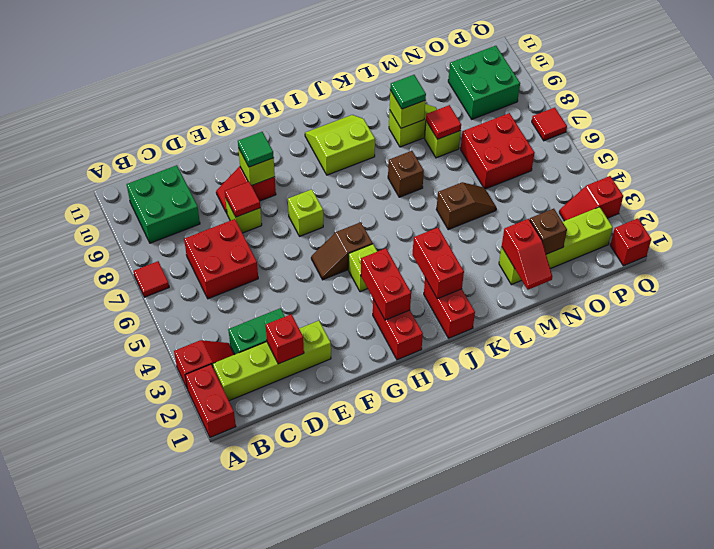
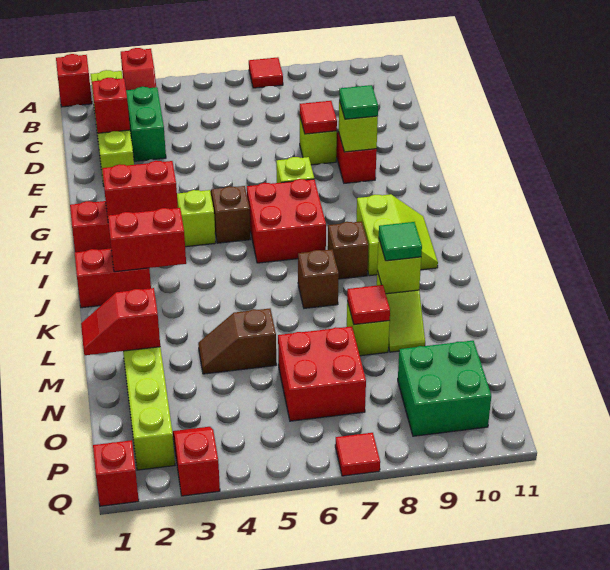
red 1x2 brick [185,364,236,437] -> red 1x1 brick [56,54,92,107]
green 2x2 brick [127,165,200,243] -> none
red 2x2 brick [184,219,258,299] -> red 2x2 brick moved to [247,179,326,263]
brown 1x2 slope [436,182,496,230] -> brown 1x2 slope turned to [198,309,276,374]
brown 1x1 brick [530,209,567,254] -> brown 1x1 brick moved to [328,221,368,279]

